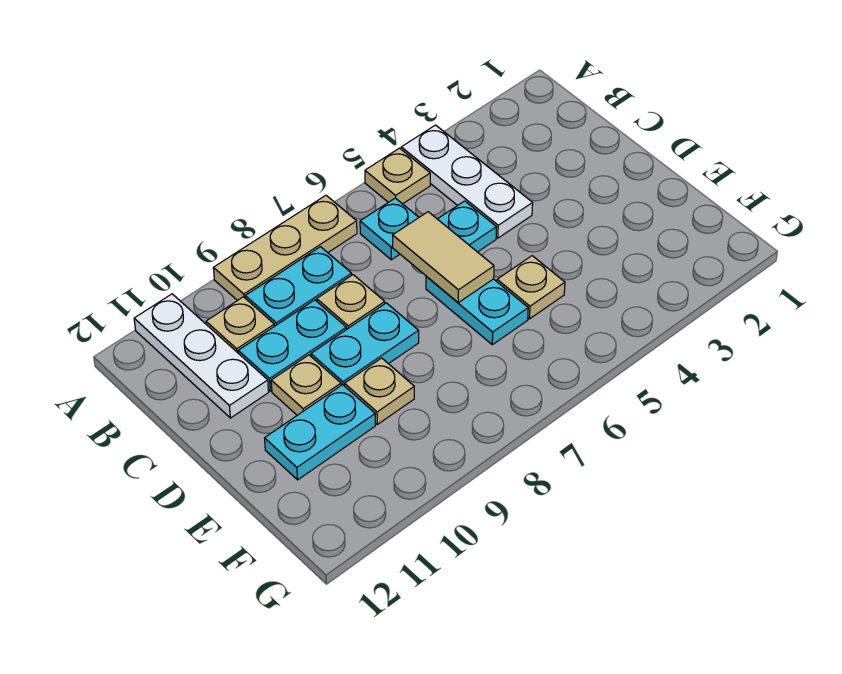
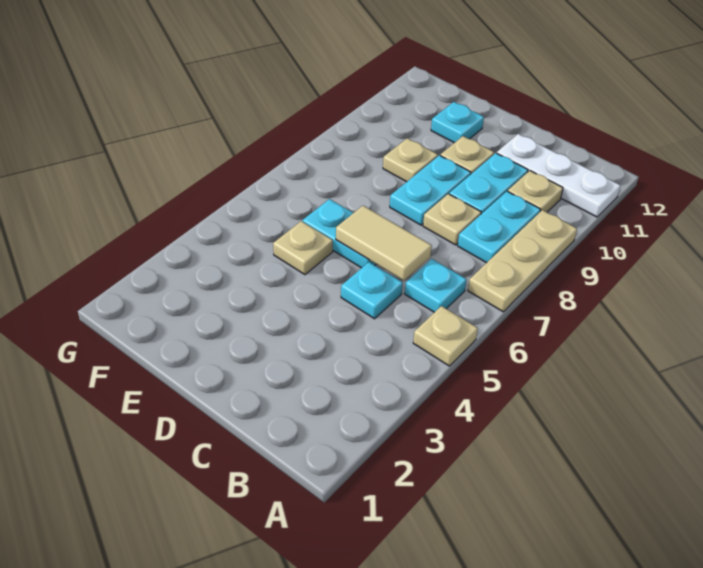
white 1x3 plate [401,125,533,238] -> none
cyan 1x2 plate [265,385,375,480] -> cyan 1x1 plate [431,102,484,143]

